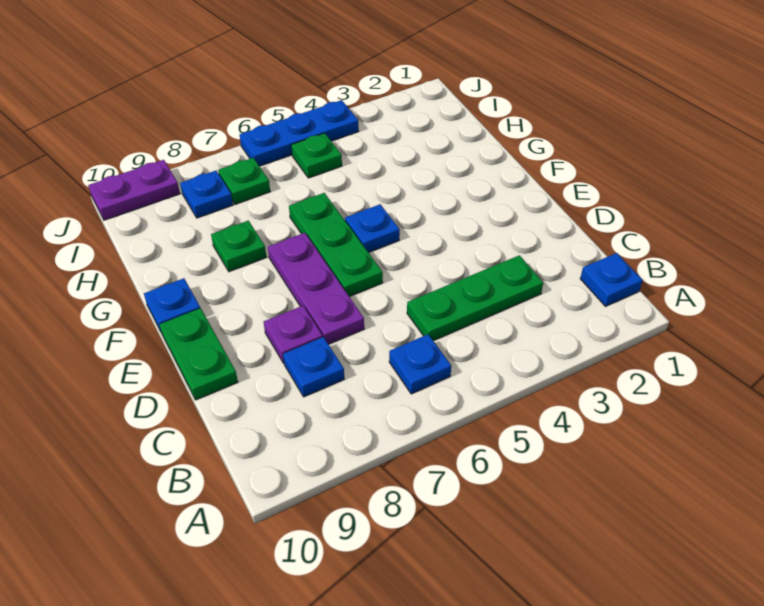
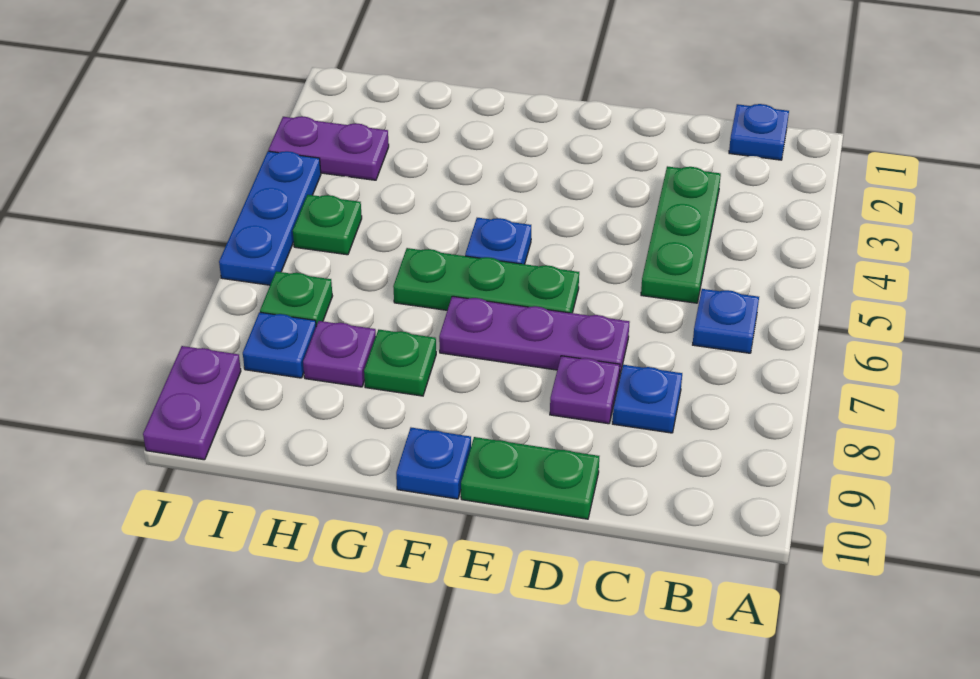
none -> purple 1x1 plate [303,321,376,387]
none -> purple 1x2 plate [268,116,389,180]

